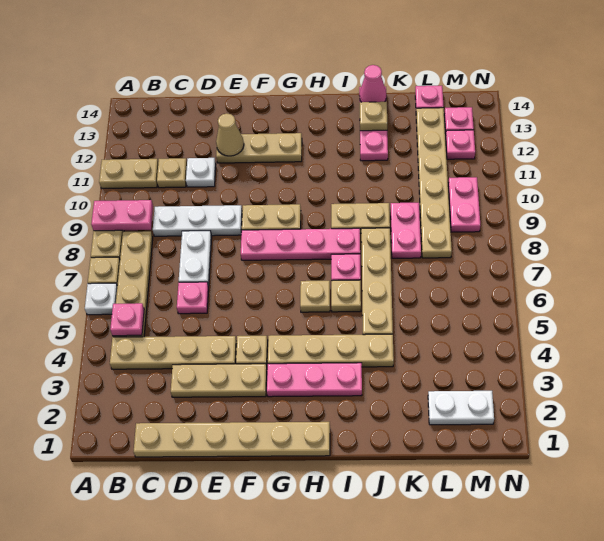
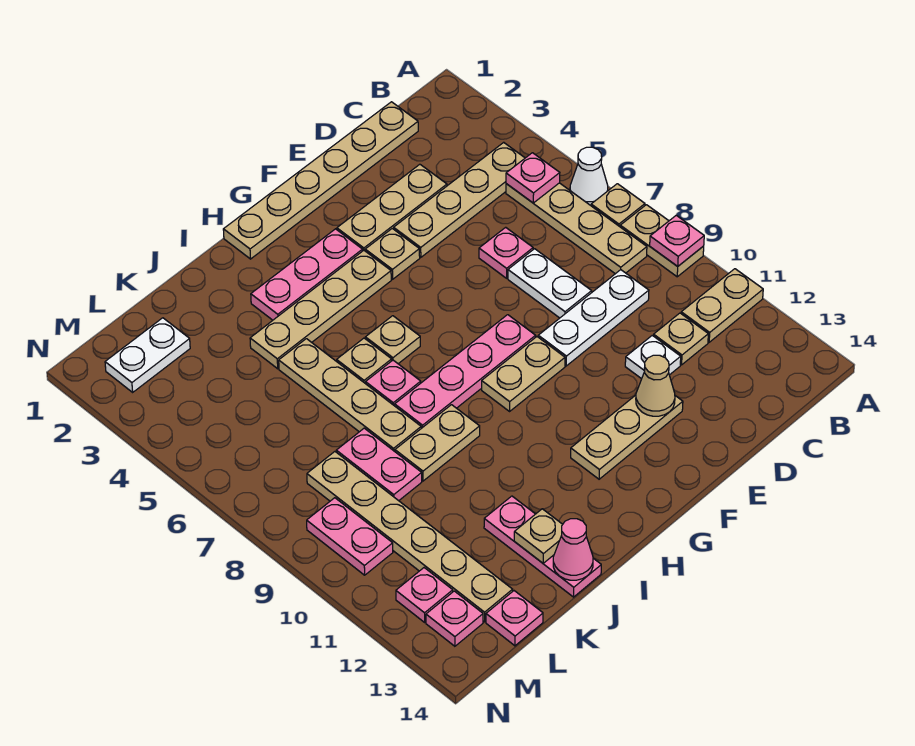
white 1x1 plate [85,283,117,315] -> white 1x1 cone [570,147,608,205]
pink 1x2 plate [91,200,153,231] -> pink 1x1 plate [650,215,704,266]

